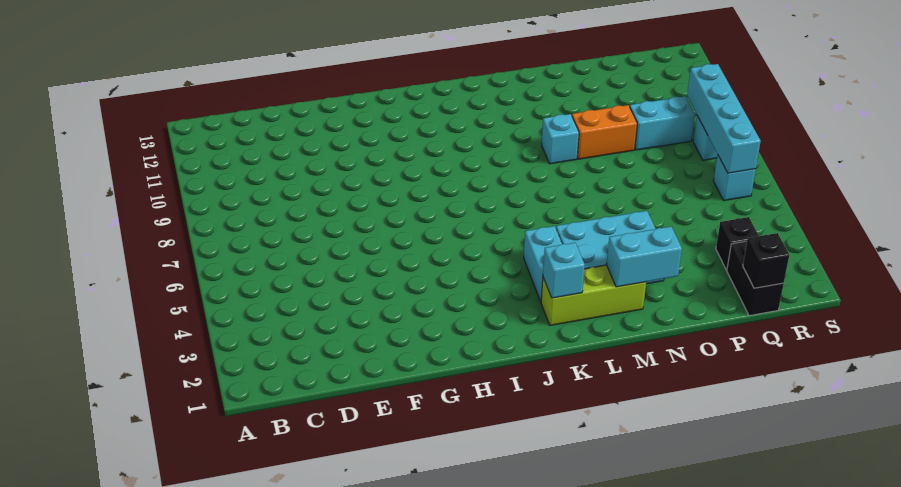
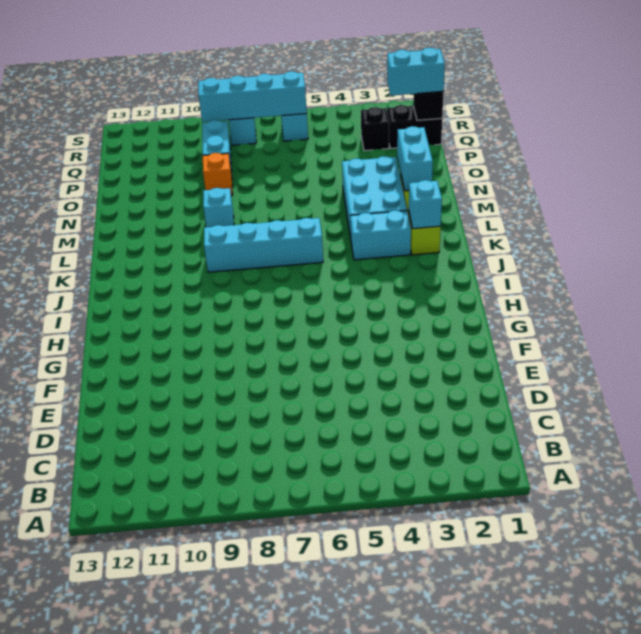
none -> cyan 1x4 brick [204,218,323,272]
orange 1x2 brick [572,105,637,159] -> orange 1x1 brick [203,153,233,195]
none -> cyan 1x2 brick [387,48,445,96]

